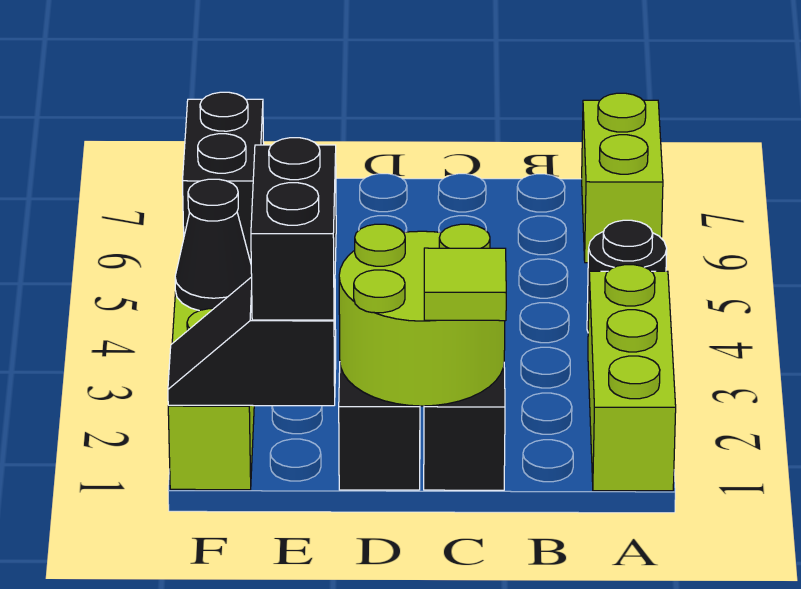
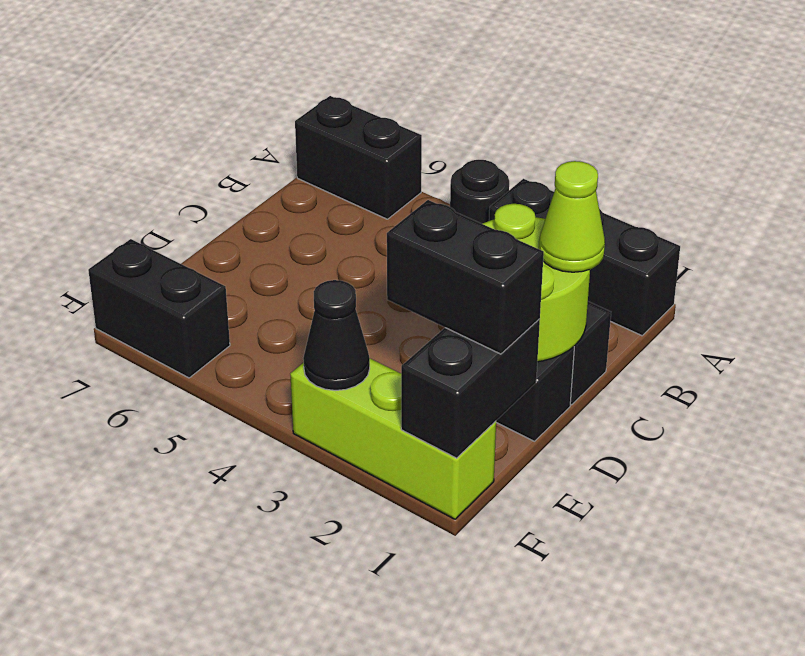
lime 1x3 brick [588,265,676,491] -> black 1x3 brick [489,179,680,336]
lime 1x2 brick [582,93,663,263] -> black 1x2 brick [295,96,422,219]
lime 1x1 tile [424,248,506,321] -> lime 1x1 cone [539,161,605,272]
black 1x2 slope [168,277,336,406] -> black 1x2 brick [401,319,540,458]

